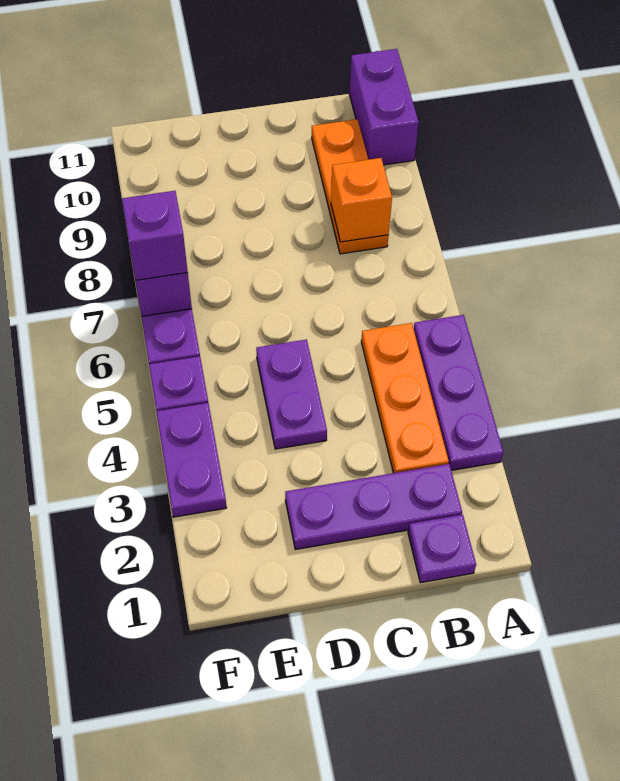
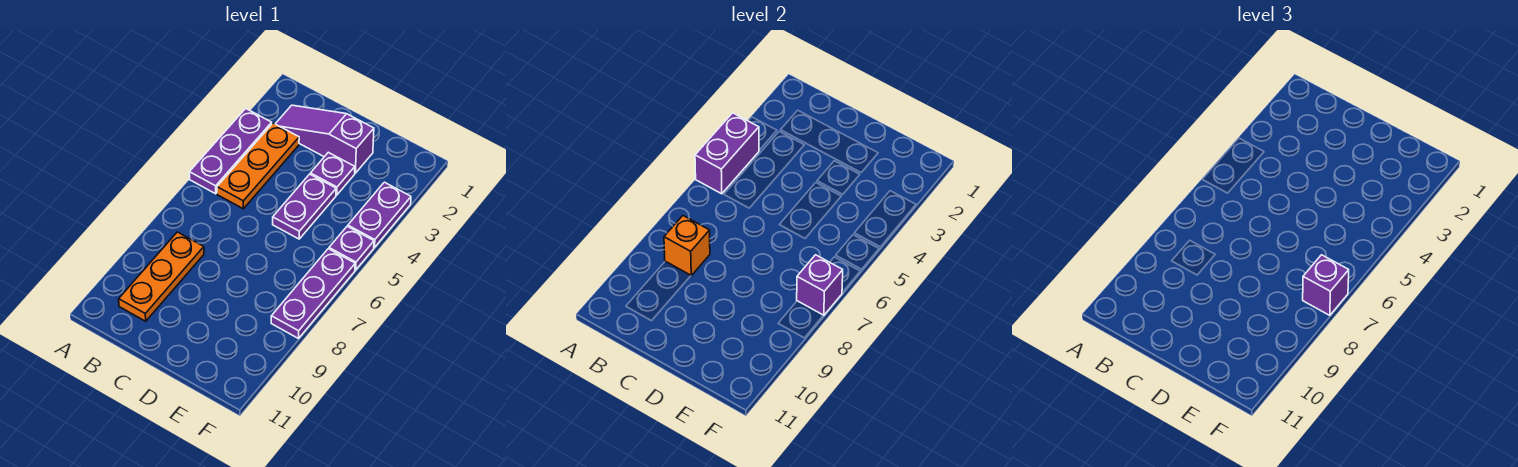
purple 1x2 brick [349,49,419,165] -> purple 1x2 brick moved to [695,113,759,194]
purple 1x1 plate [408,515,476,583] -> purple 1x1 plate moved to [311,152,355,195]
purple 1x3 plate [285,464,462,550] -> purple 1x3 slope [276,105,374,173]

